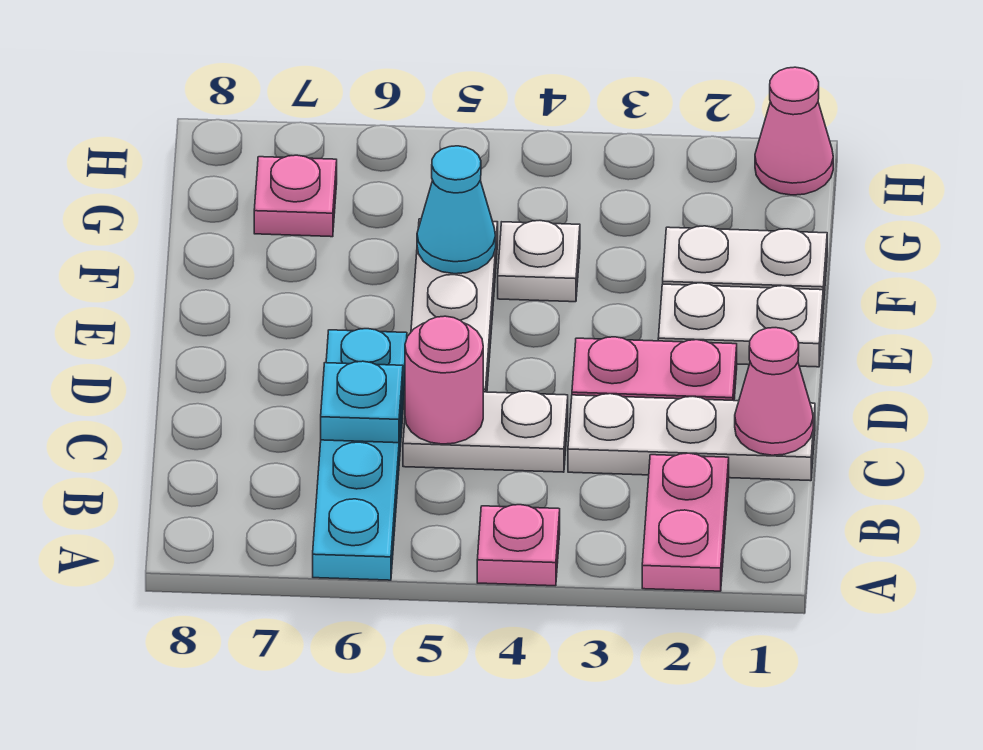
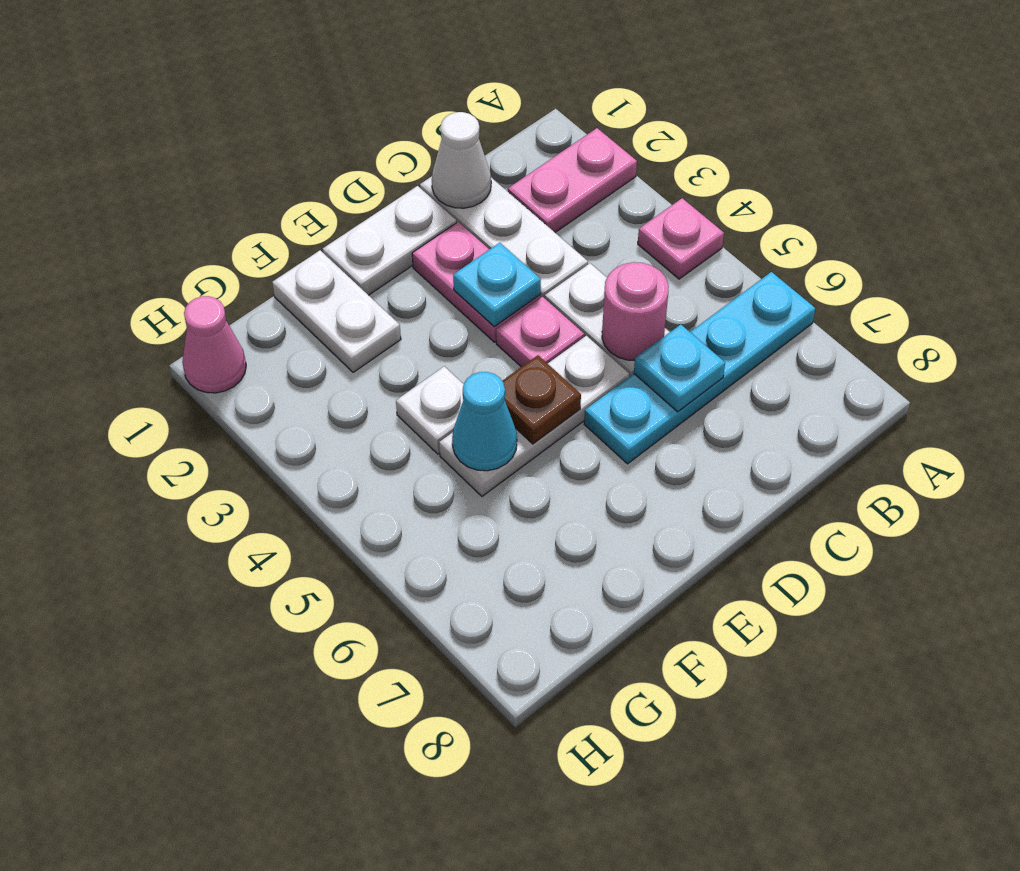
pink 1x1 cone [735,328,813,455] -> white 1x1 cone [432,112,491,208]
none -> cyan 1x1 plate [453,243,541,327]
white 1x2 plate [658,283,823,367] -> white 1x2 plate turned to [323,186,456,295]
none -> brown 1x1 plate [503,355,581,444]
pink 1x1 plate [254,155,337,237] -> pink 1x1 plate moved to [496,297,584,367]

